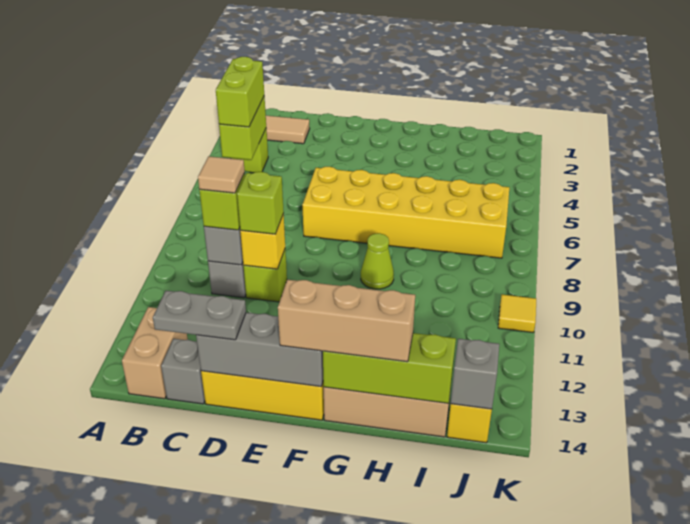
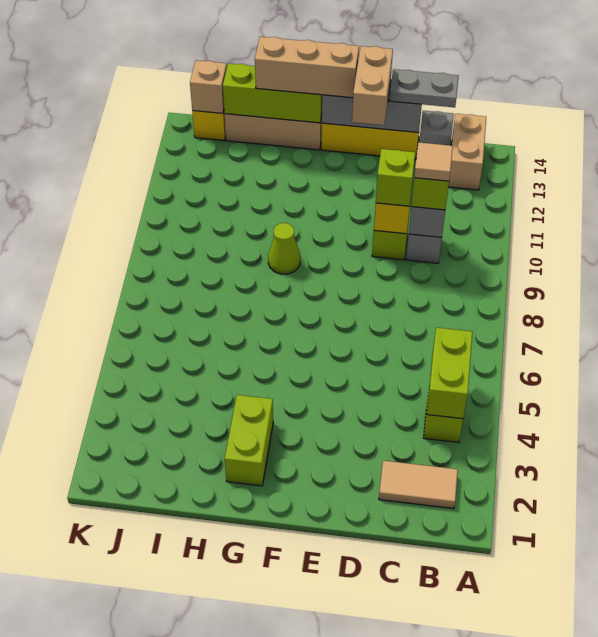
lime 1x2 brick [216,57,264,127] -> lime 1x2 brick moved to [225,395,273,486]
yellow 2x6 brick [302,167,509,258] -> none
none -> tan 1x2 brick [352,46,393,125]
grey 1x1 brick [451,339,499,409] -> tan 1x1 brick [190,60,227,113]
yellow 1x1 tile [498,295,536,333] -> none

